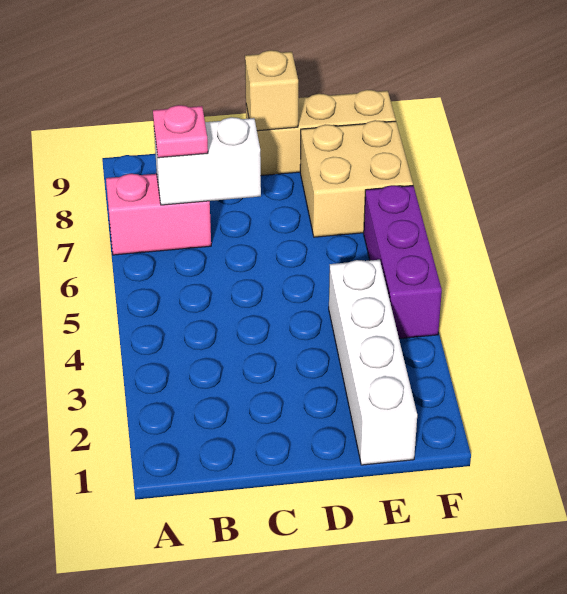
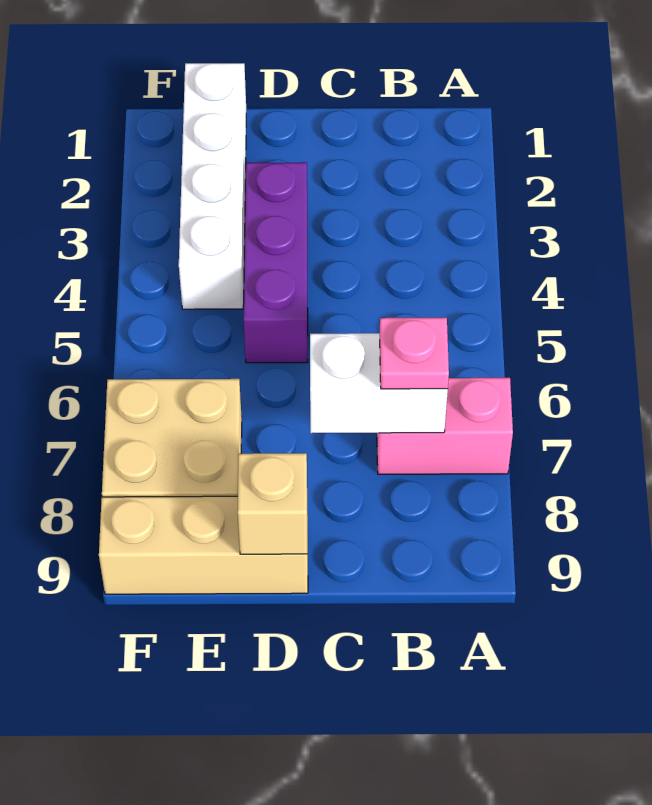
purple 1x3 brick [364,185,442,339] -> purple 1x3 brick moved to [243,162,308,363]

